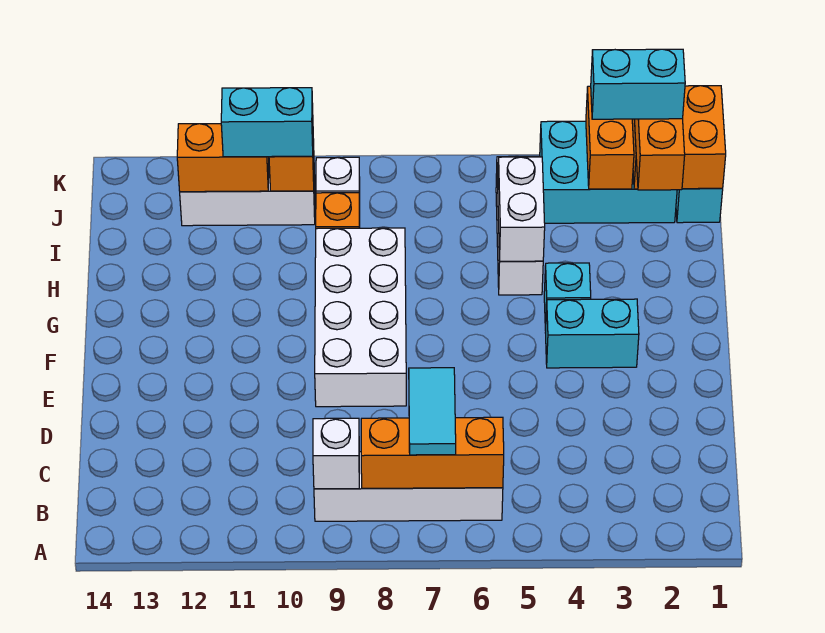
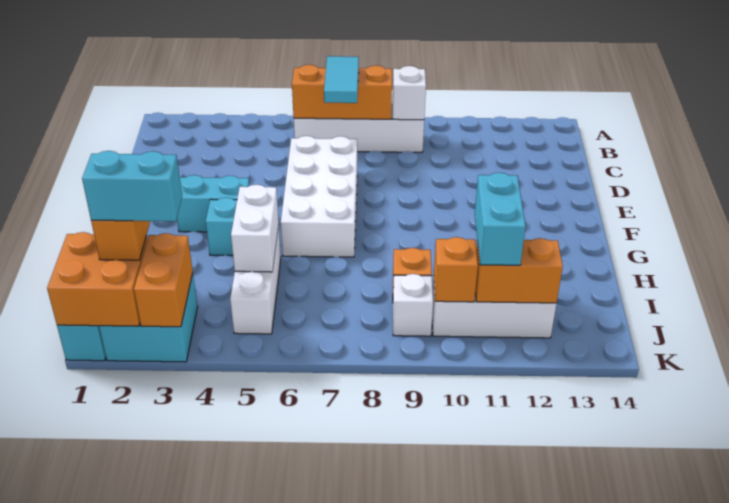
white 2x4 brick [315,228,406,407] -> white 2x4 brick moved to [281,136,357,257]
cyan 2x3 brick [540,121,677,223] -> cyan 2x2 brick [99,274,198,362]
cyan 1x2 brick [221,88,313,157] -> cyan 1x2 brick turned to [475,173,526,265]

